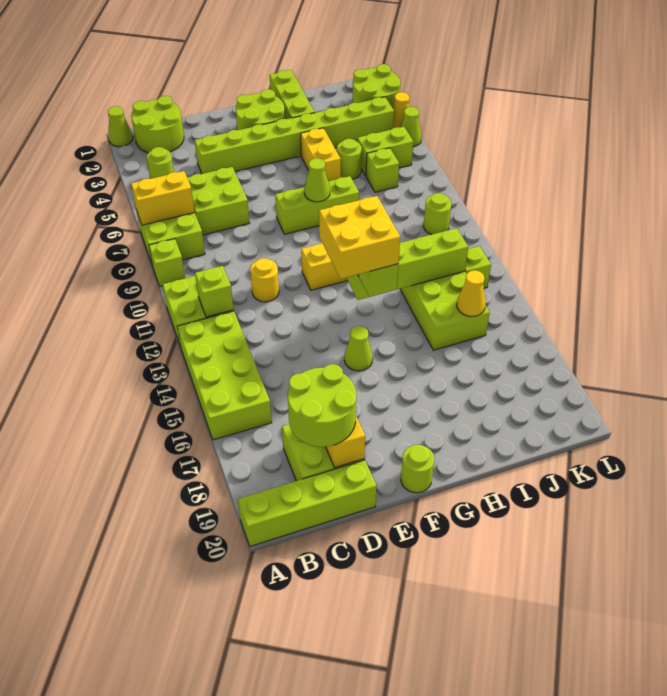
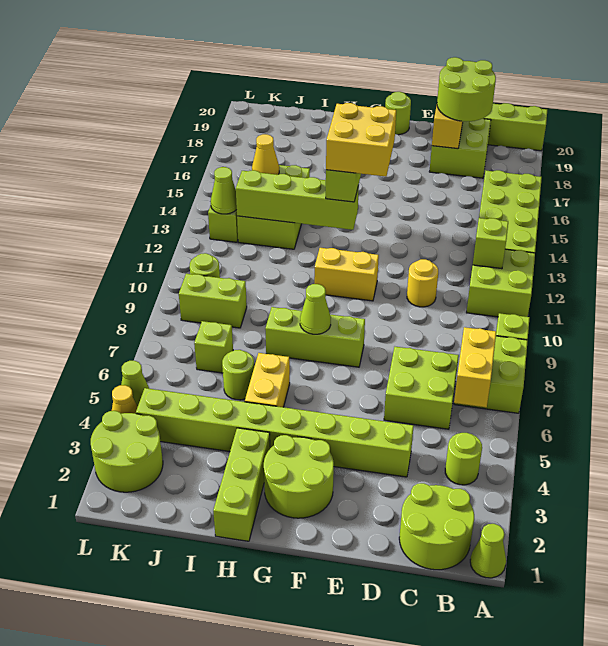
yellow 1x2 brick [131,171,195,225] -> yellow 1x2 brick turned to [454,327,496,407]
lime 1x1 cone [344,326,373,371] -> lime 1x1 cone moved to [211,167,237,214]
lime 1x2 brick [357,127,413,176] -> lime 1x2 brick moved to [179,274,247,328]

